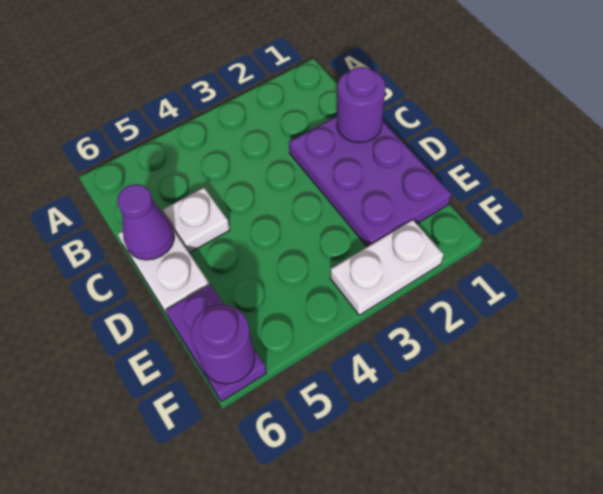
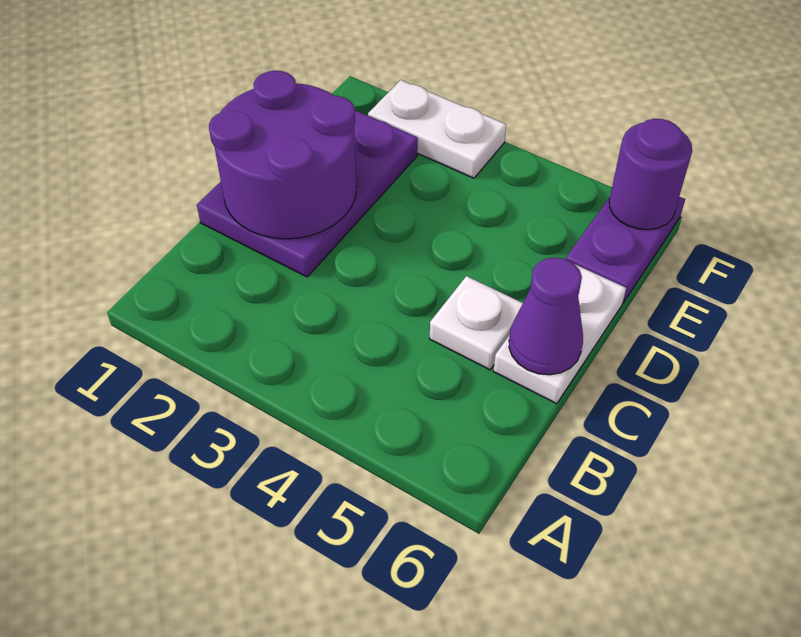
purple 1x1 round brick [337,67,386,143] -> purple 2x2 round brick [209,71,357,239]

